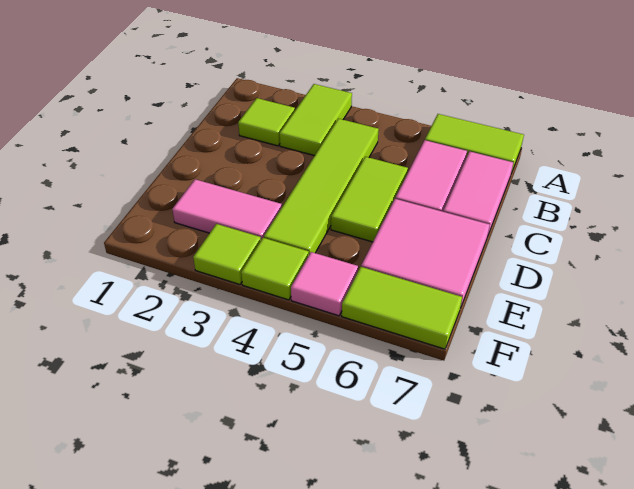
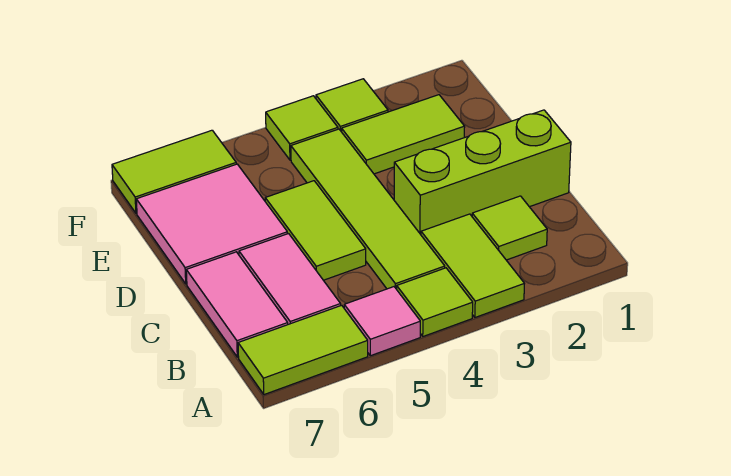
none -> lime 1x1 tile [397,268,473,336]
none -> lime 1x3 brick [394,110,571,234]
pink 1x2 tile [172,179,282,240] -> lime 1x2 tile [342,95,465,174]
pink 1x1 tile [291,252,358,316] -> pink 1x1 tile moved to [344,287,420,356]

